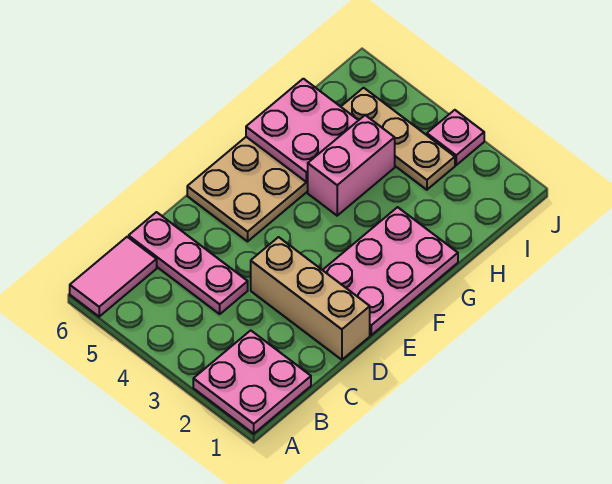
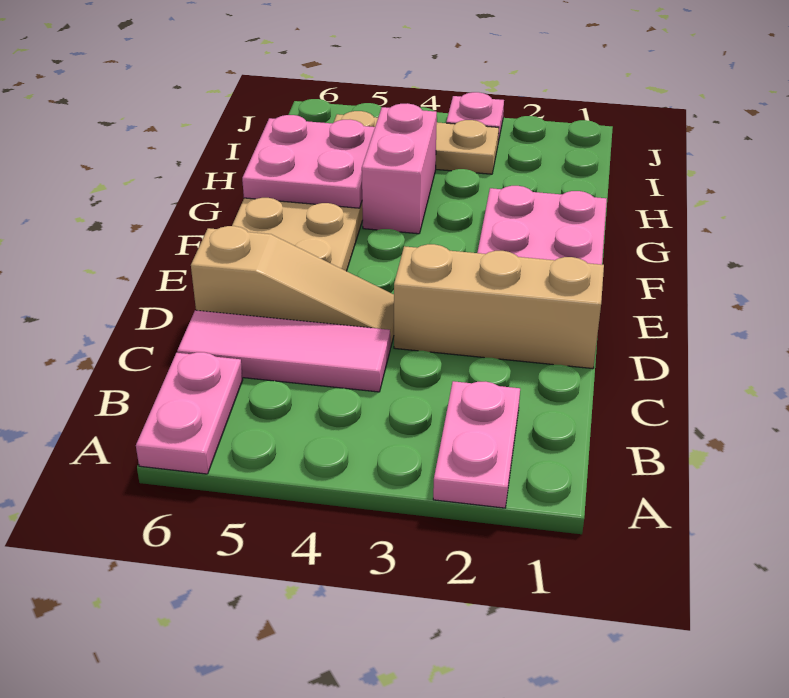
pink 2x2 plate [193,330,311,434] -> pink 1x2 plate [433,381,520,508]
pink 1x2 tile [70,237,157,317] -> pink 1x2 plate [136,352,243,474]
pink 1x3 plate [129,212,248,314] -> pink 1x3 tile [177,310,390,392]
none -> tan 1x3 slope [191,226,394,348]

